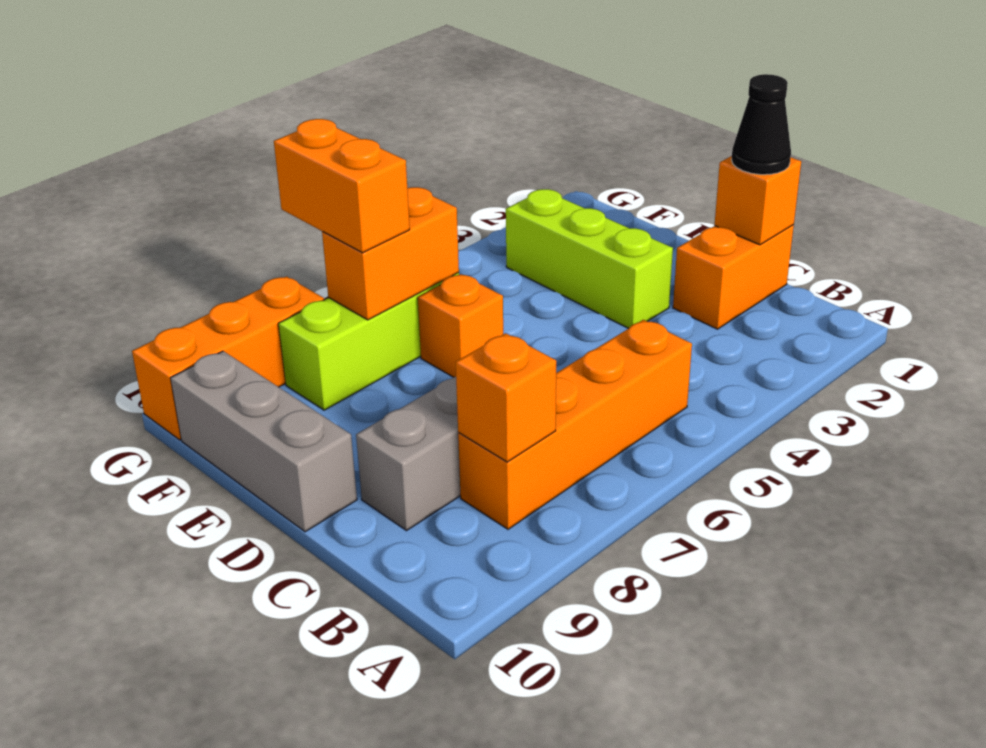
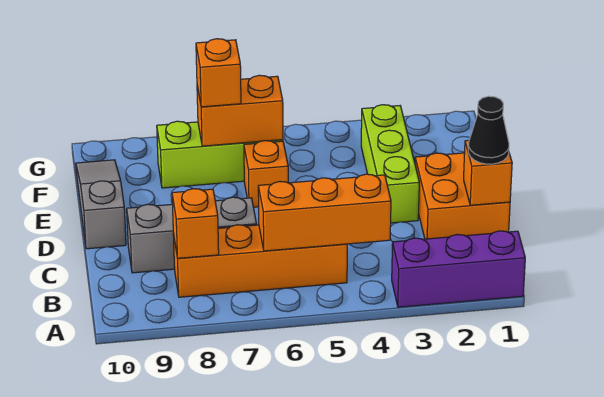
none -> purple 1x3 brick [392,231,525,307]
orange 1x2 brick [673,225,794,329] -> orange 2x2 brick [415,153,510,239]
grey 1x3 brick [171,351,357,532] -> grey 1x3 slope [76,160,126,249]
orange 1x2 brick [274,119,410,253] -> orange 1x1 brick [196,39,241,107]
orange 1x3 brick [132,277,324,440] -> orange 1x3 brick moved to [258,174,391,251]

